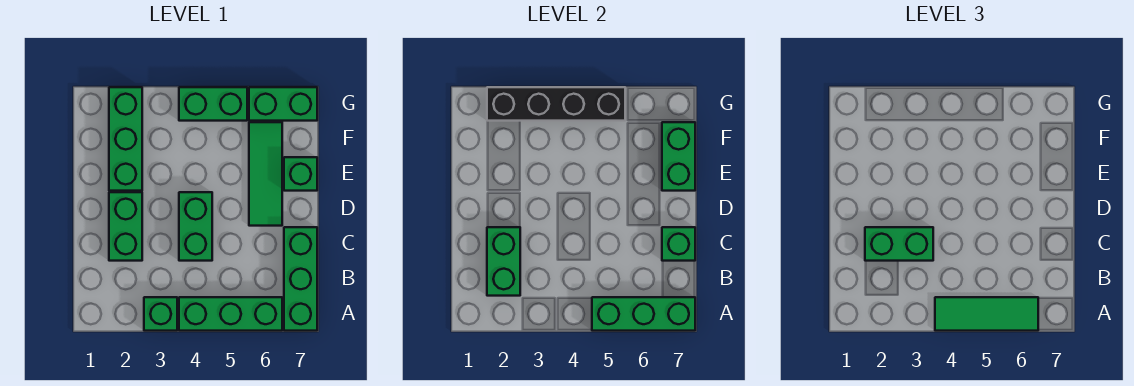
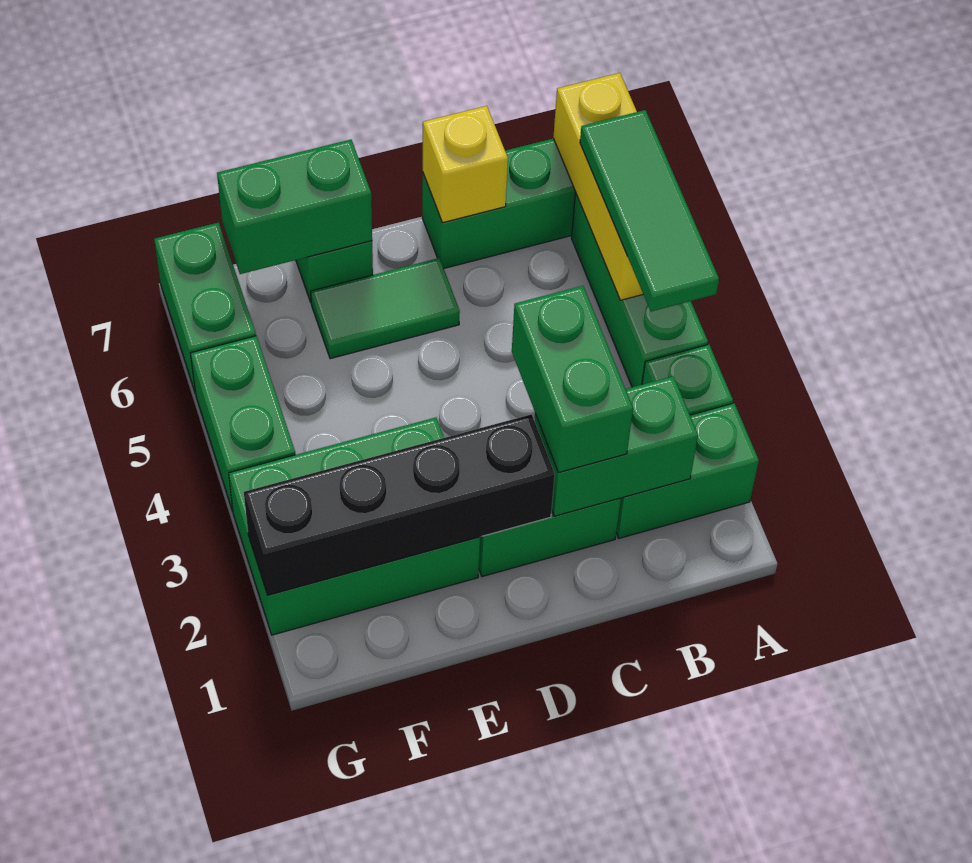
green 1x3 brick [592,297,695,331] -> yellow 1x3 brick [553,73,643,300]
green 1x2 brick [179,192,212,261] -> green 1x2 brick moved to [616,403,759,538]
green 1x1 brick [662,227,695,261] -> yellow 1x1 brick [423,106,508,223]
green 1x3 tile [249,122,282,226] -> green 1x2 tile [311,258,460,359]
green 1x3 brick [109,87,142,191] -> green 2x3 brick [229,417,480,635]
black 1x4 brick [487,87,625,121] -> black 1x4 brick turned to [244,414,555,595]

